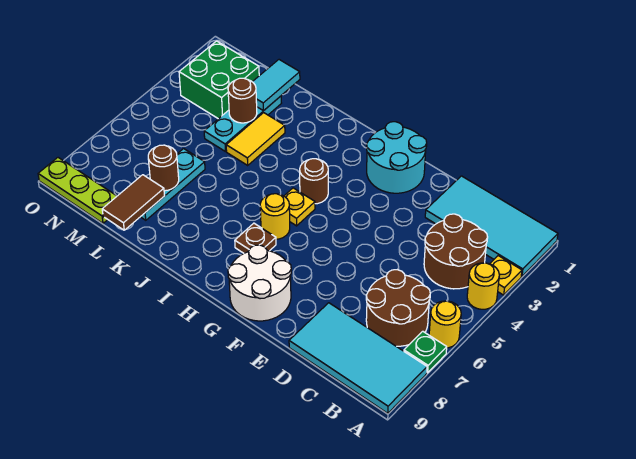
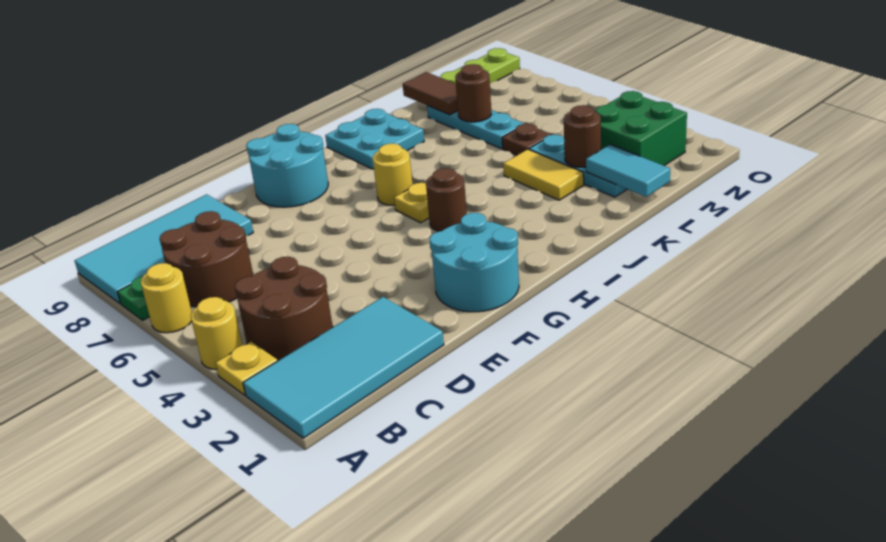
white 2x2 round brick [228,245,291,321] -> cyan 2x2 round brick [246,124,328,207]
brown 1x1 plate [235,223,276,253] -> brown 1x1 plate moved to [502,124,551,155]
none -> cyan 2x2 plate [325,109,424,169]

